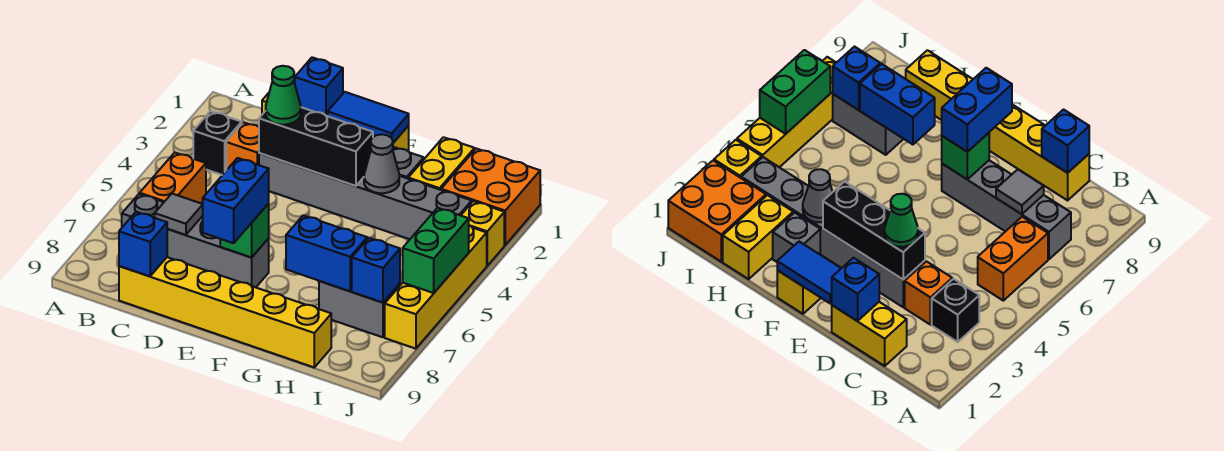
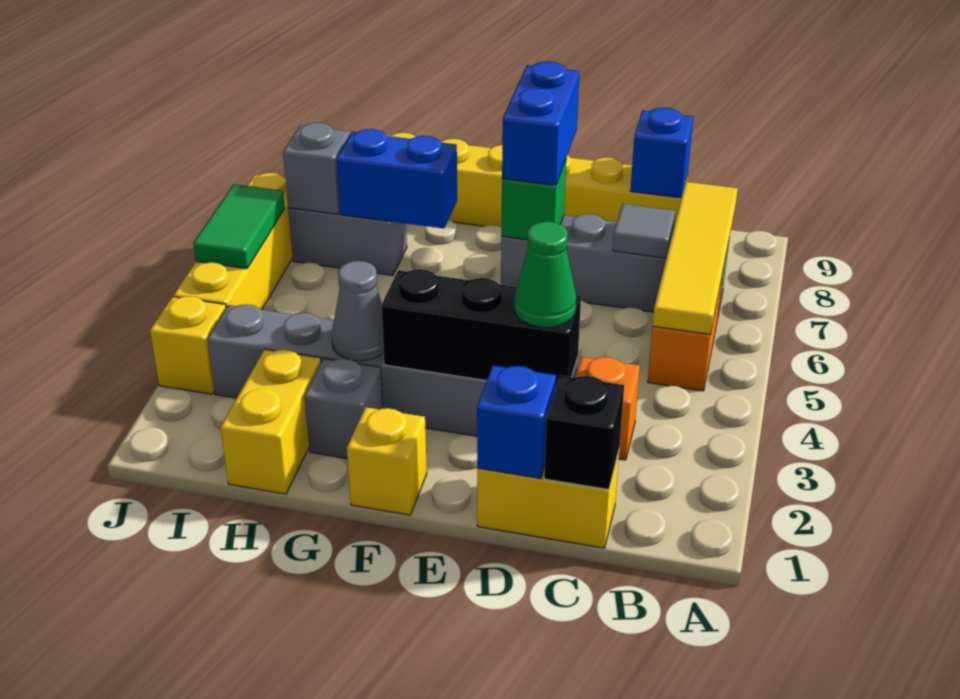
black 1x1 brick [193,111,242,175] -> black 1x1 brick moved to [544,376,624,490]
none -> yellow 1x4 tile [653,182,738,334]
blue 1x2 tile [328,92,409,143] -> none
orange 2x2 brick [441,149,540,245] -> none
blue 1x1 brick [352,238,400,303] -> grey 1x1 brick [283,123,350,214]
green 1x2 brick [403,208,469,293] -> green 1x2 tile [193,184,285,269]

